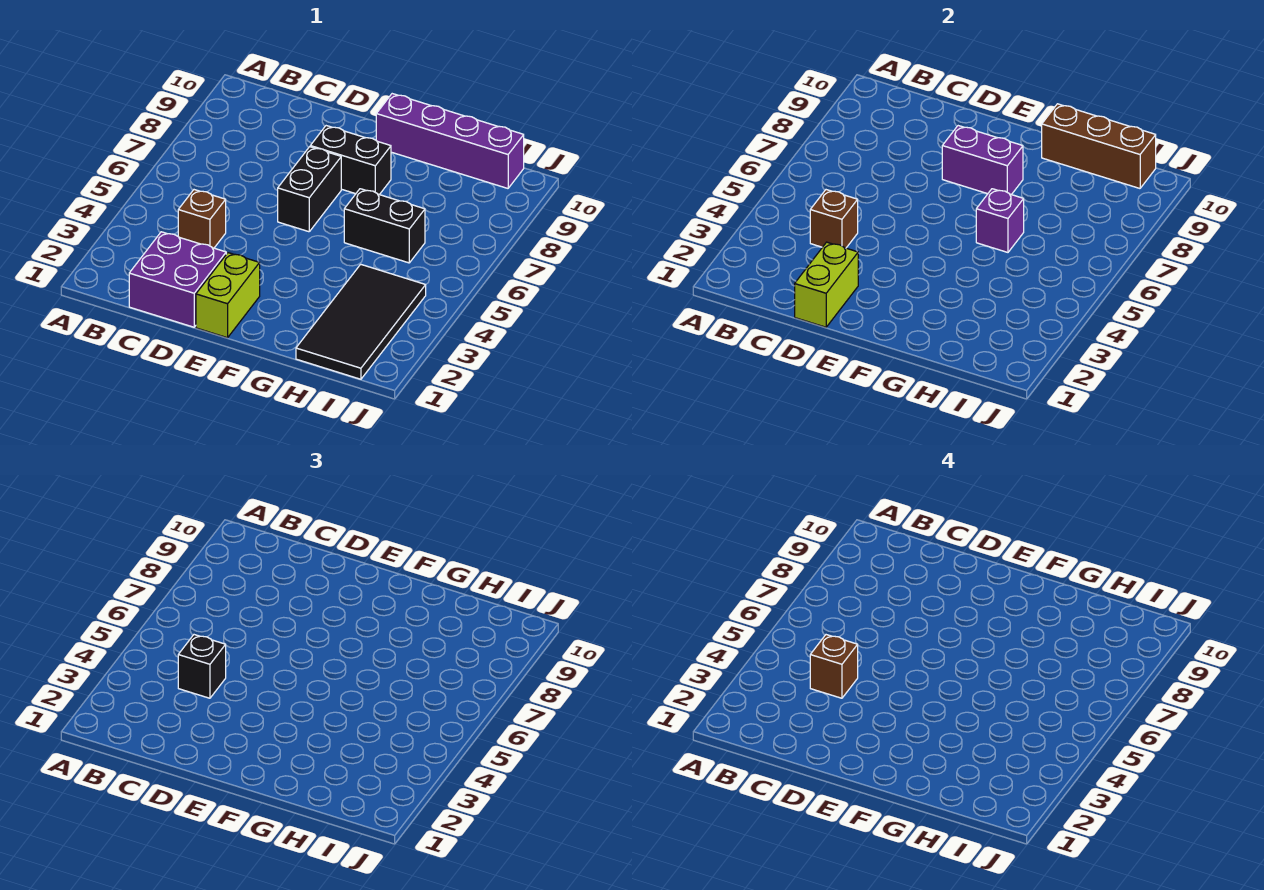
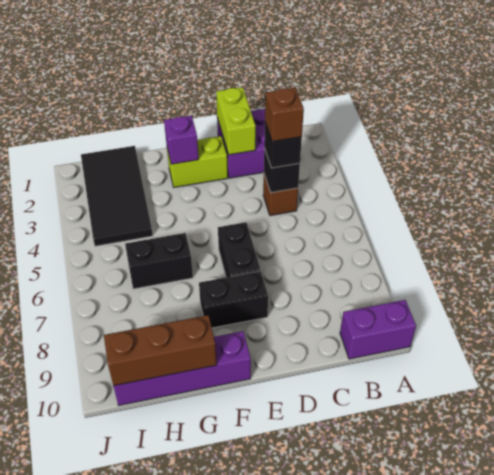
brown 1x1 brick [810,190,858,248] -> black 1x1 brick [264,148,300,193]
lime 1x2 brick [196,253,260,338] -> lime 1x2 brick turned to [167,136,228,187]
purple 1x2 brick [942,126,1023,195] -> purple 1x2 brick moved to [340,300,416,359]
purple 1x1 brick [976,189,1024,252] -> purple 1x1 brick moved to [164,116,198,164]

